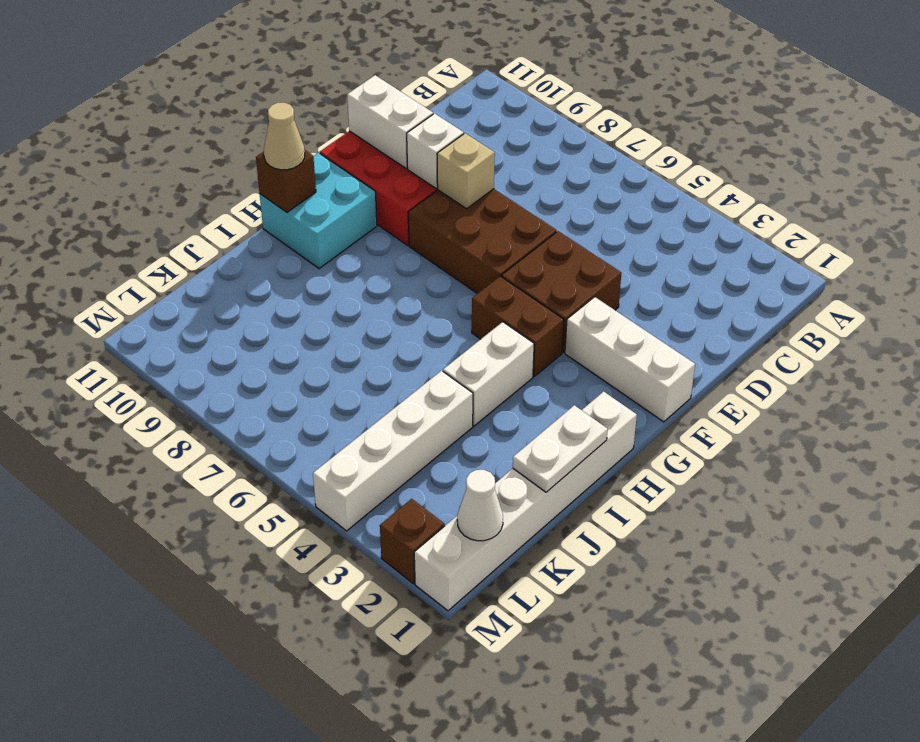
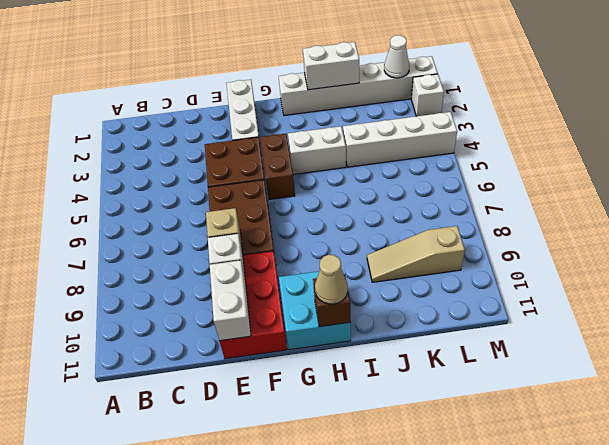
white 1x2 plate [513,405,608,492] -> white 1x2 brick [303,42,359,90]
none -> tan 1x3 slope [367,226,465,282]
brown 1x1 brick [380,499,445,584] -> white 1x1 brick [411,74,444,116]

